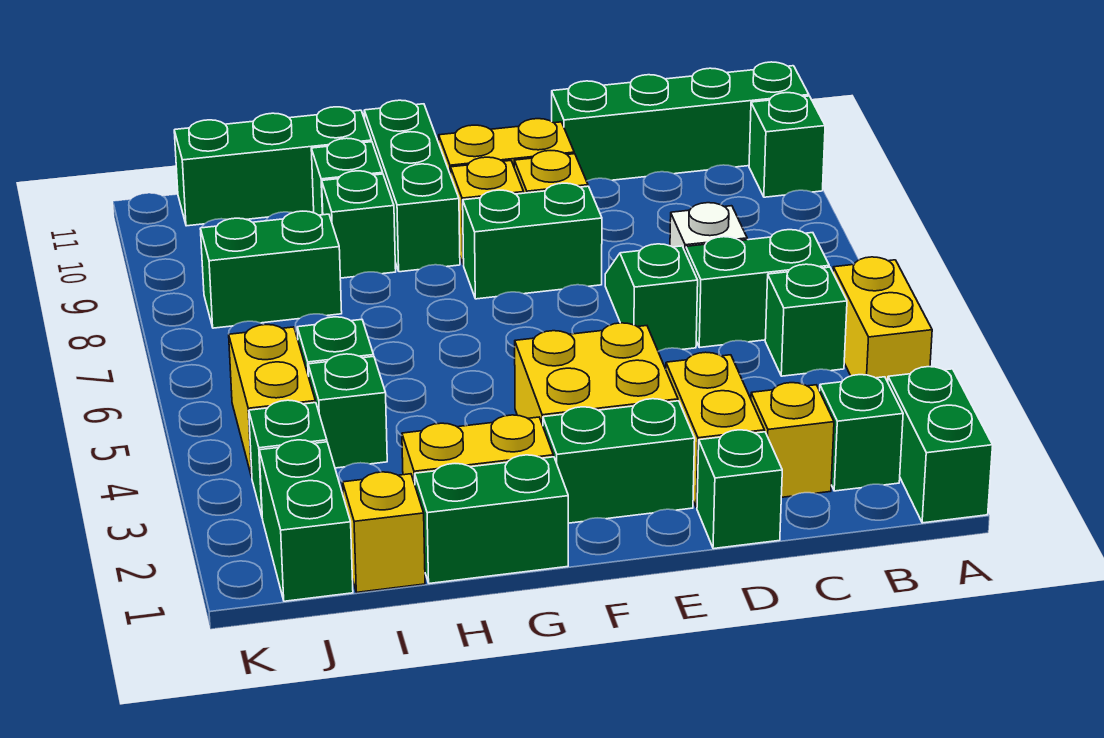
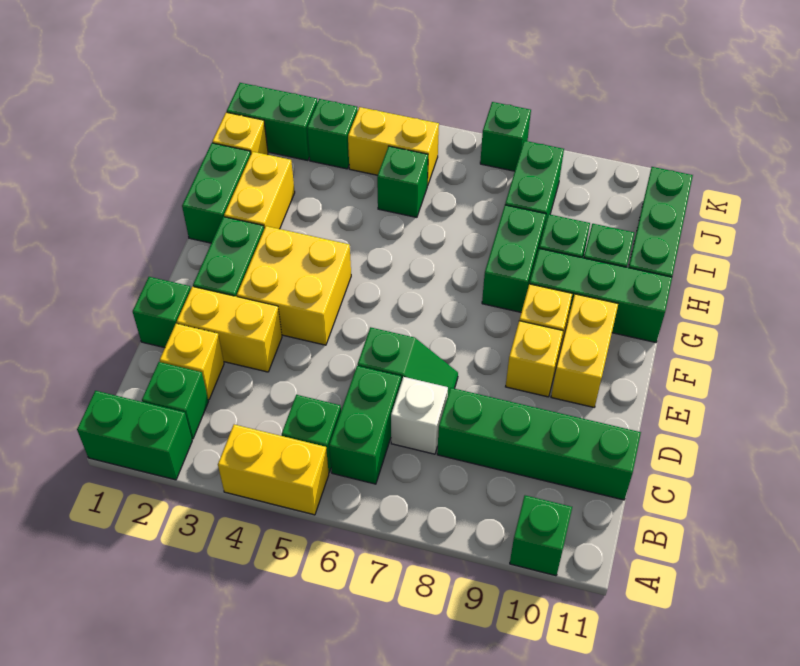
green 1x4 brick [552,62,809,181] -> green 1x4 brick turned to [437,388,641,500]
green 1x2 brick [463,183,602,299] -> green 1x2 brick moved to [482,205,546,312]
green 1x1 brick [308,354,387,468] -> green 1x1 brick moved to [480,102,531,171]

